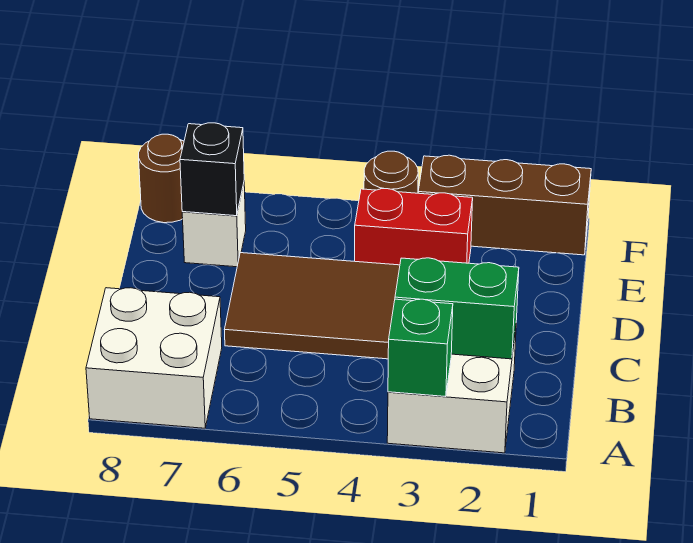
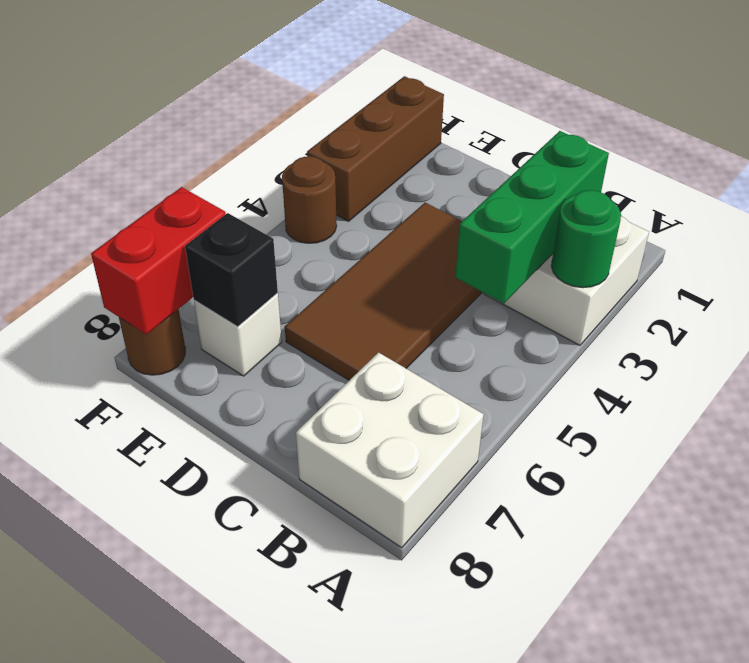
green 1x1 brick [388,299,453,397] -> green 1x1 round brick [551,190,621,288]
green 1x2 brick [395,258,519,359] -> green 1x3 brick [455,131,609,303]
red 1x2 brick [355,189,473,265] -> red 1x2 brick moved to [91,187,226,335]

